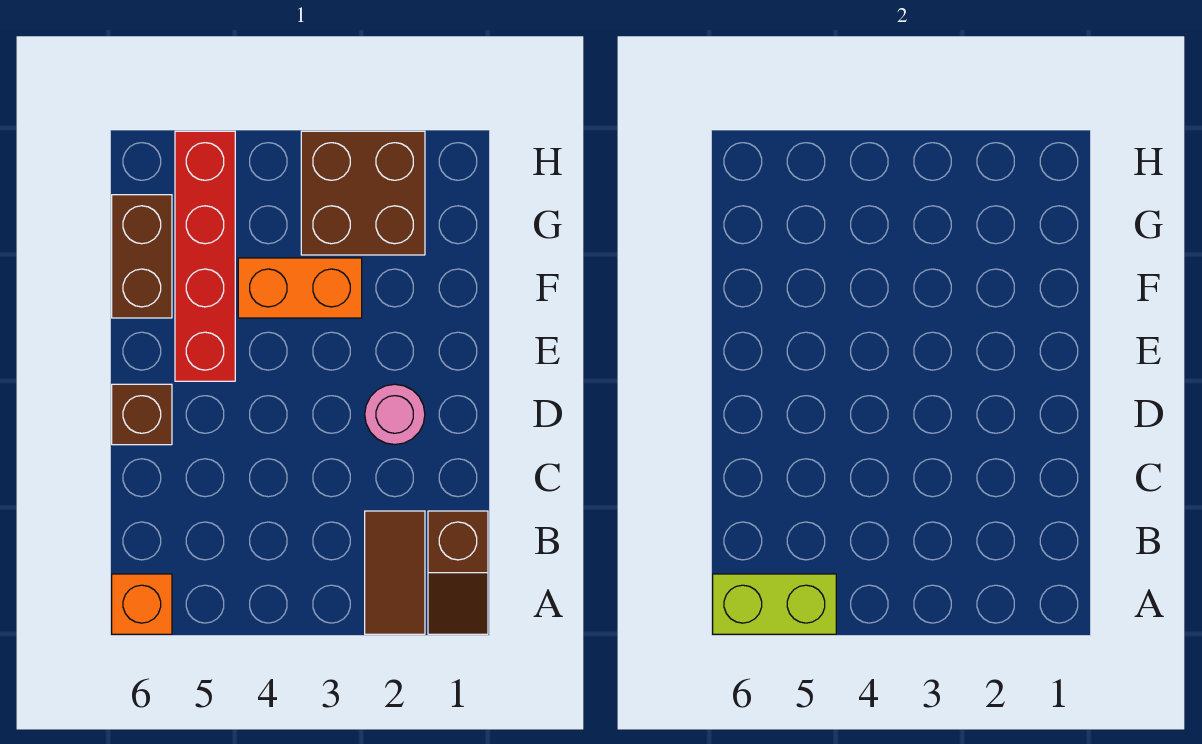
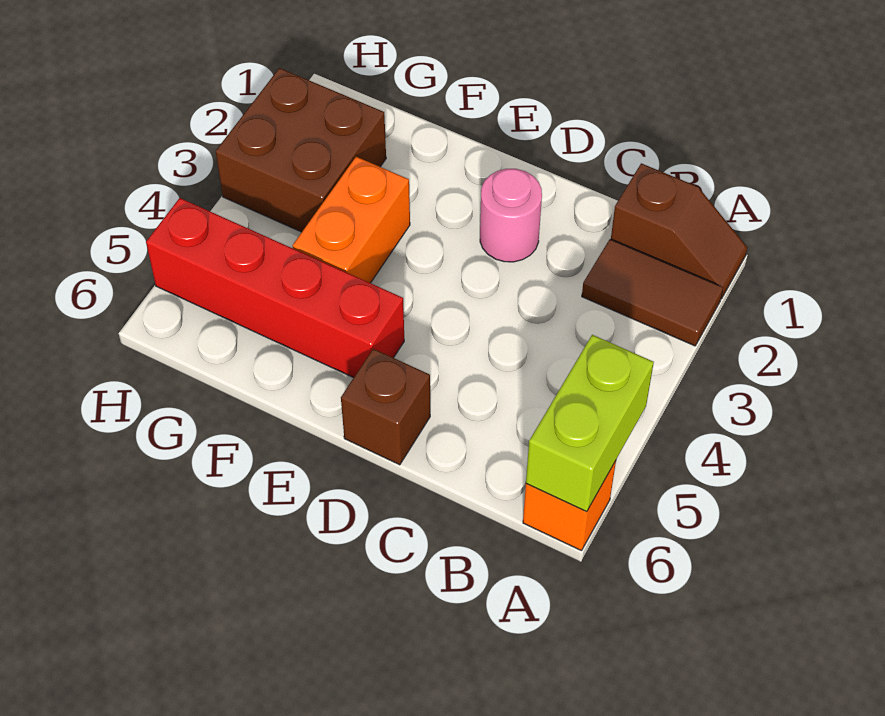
brown 1x2 brick [112,195,172,318] -> none

